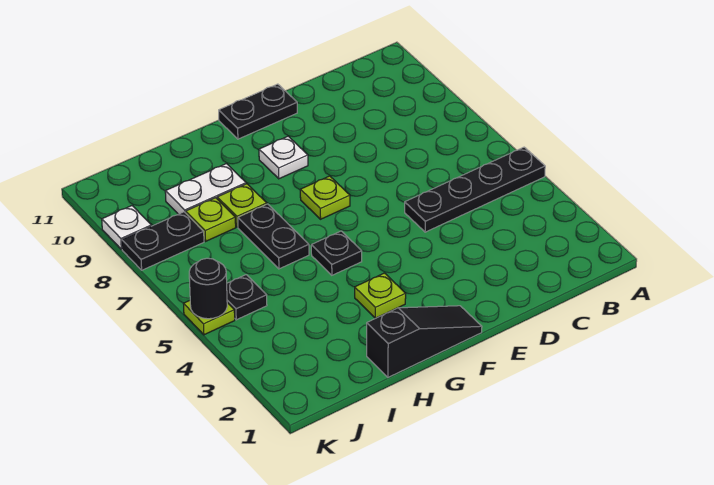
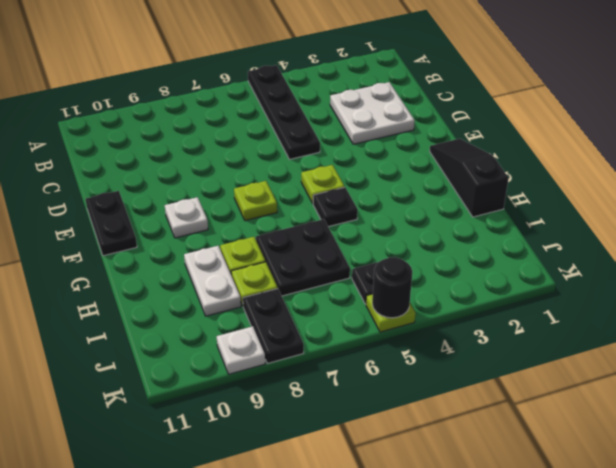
none -> white 2x2 plate [330,82,415,144]
lime 1x1 plate [355,273,406,318] -> lime 1x1 plate moved to [301,165,345,203]
black 1x2 plate [238,204,309,269] -> black 2x2 plate [256,219,350,296]

